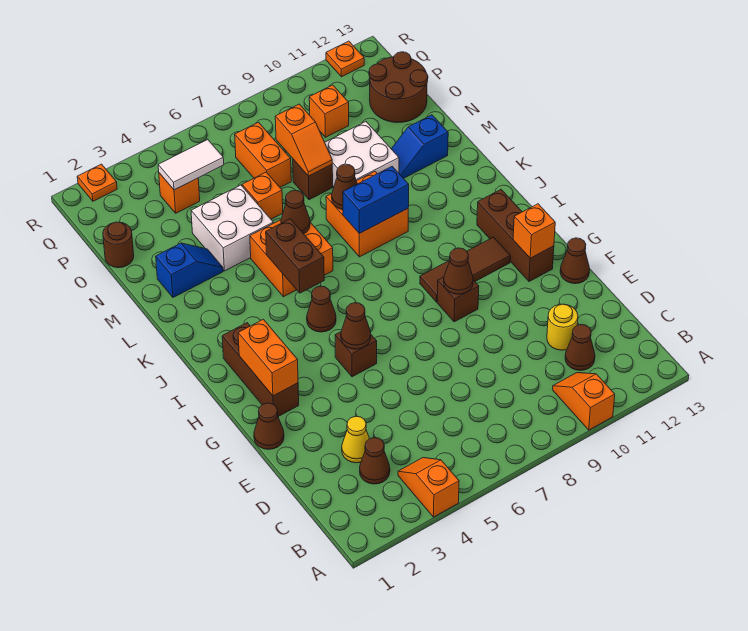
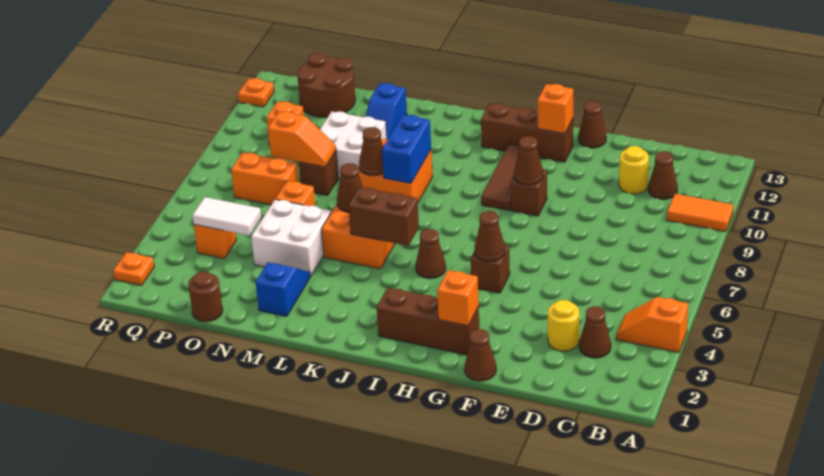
orange 1x2 slope [552,373,615,430] -> orange 1x2 tile [667,194,733,232]
yellow 1x1 cone [342,416,369,463] -> yellow 1x1 round brick [548,300,579,351]
orange 1x2 brick [238,319,298,396] -> orange 1x1 brick [437,270,479,326]
white 1x2 tile [158,140,224,190] -> white 1x2 tile turned to [192,197,261,236]

